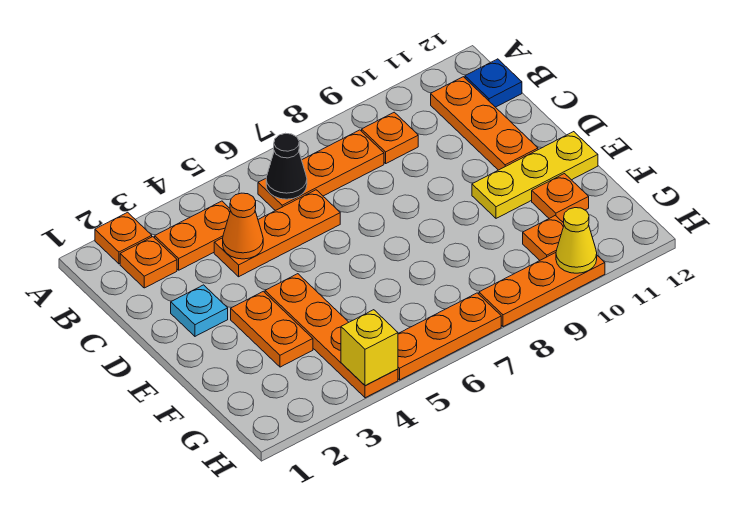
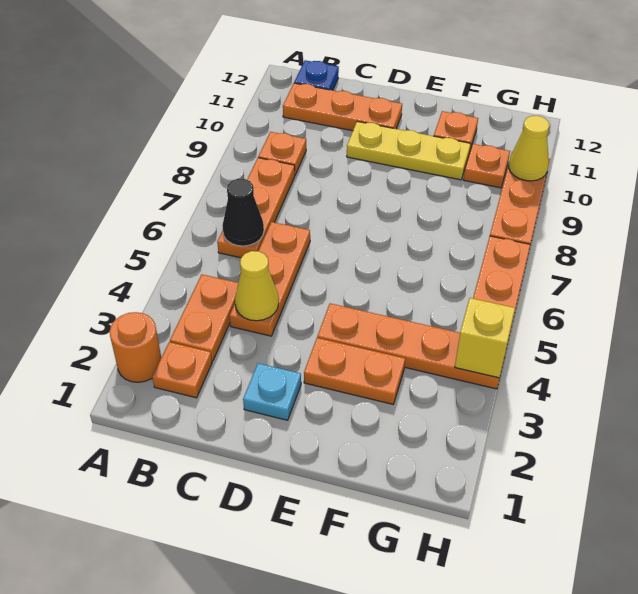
orange 1x1 plate [95,212,152,264] -> orange 1x1 round brick [110,312,161,382]
orange 1x1 cone [223,193,263,259] -> yellow 1x1 cone [235,251,279,321]
yellow 1x3 plate [472,132,598,218] -> yellow 1x3 plate turned to [347,121,471,180]

